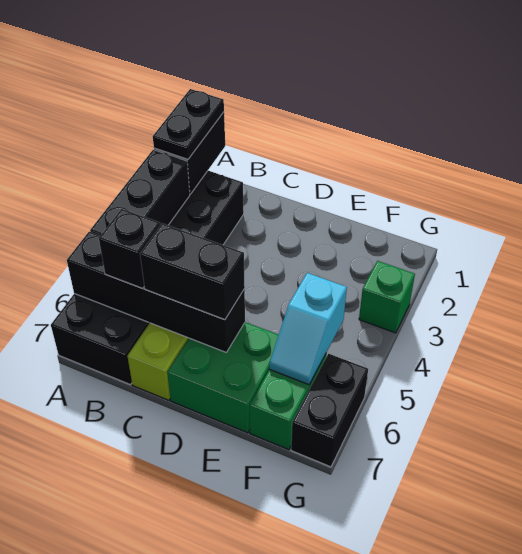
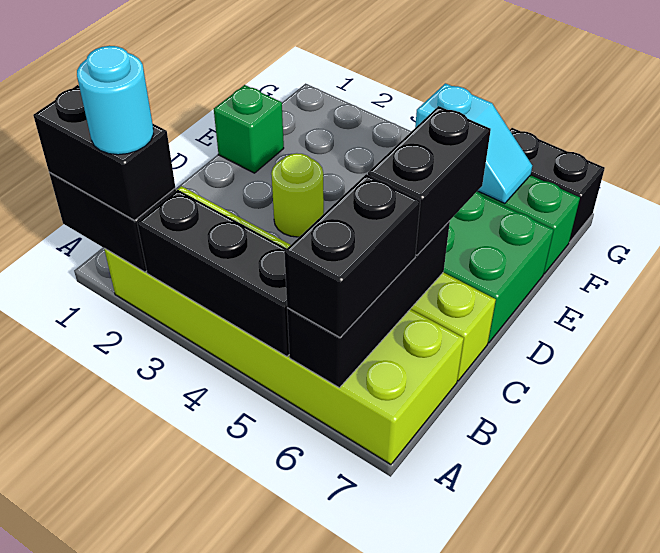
black 1x2 plate [153,89,224,159] -> black 1x2 brick [33,85,175,220]
black 2x6 brick [51,171,244,385] -> lime 2x6 brick [104,186,464,464]
none -> cyan 1x1 round brick [77,46,154,155]
black 1x4 brick [67,232,245,352] -> black 1x3 brick [287,221,450,388]
black 1x1 brick [99,209,160,289] -> black 1x2 brick [284,174,420,337]
none -> lime 1x1 round brick [271,153,324,237]
green 1x1 brick [359,261,415,333] -> green 1x1 brick moved to [214,85,284,173]

